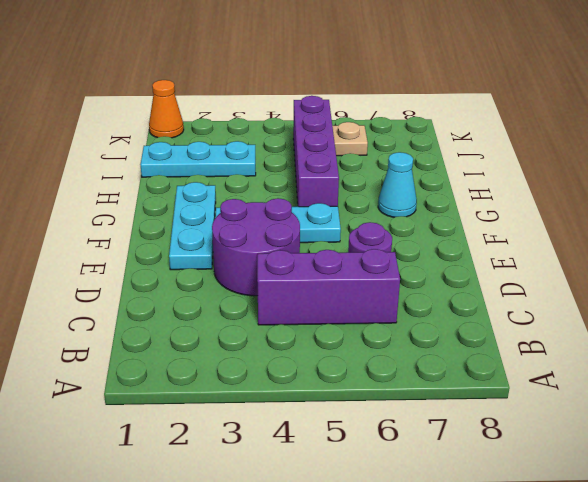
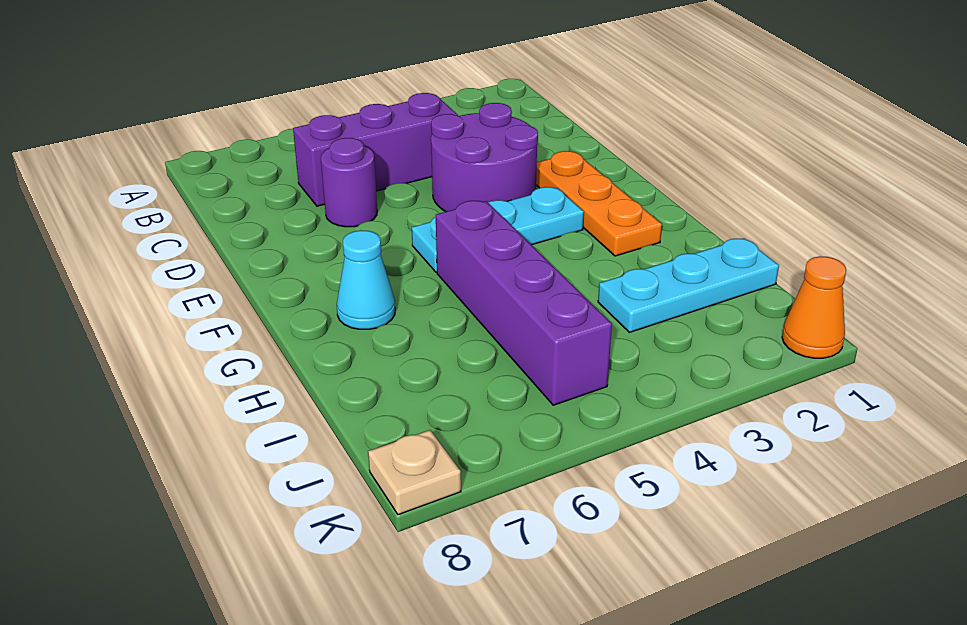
cyan 1x3 plate [169,182,216,270] -> orange 1x3 plate [536,151,662,256]
tan 1x1 plate [332,122,368,156] -> tan 1x1 plate moved to [368,430,461,515]

